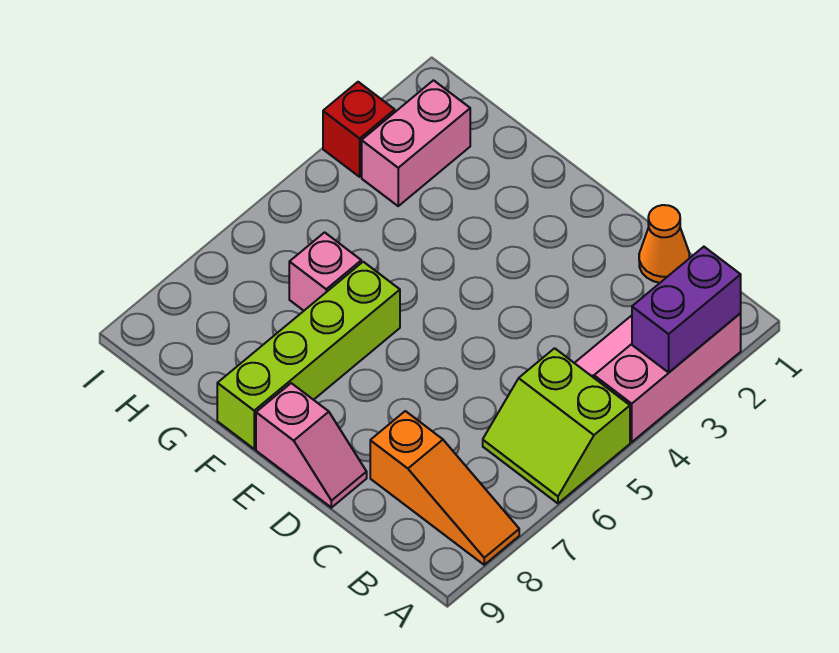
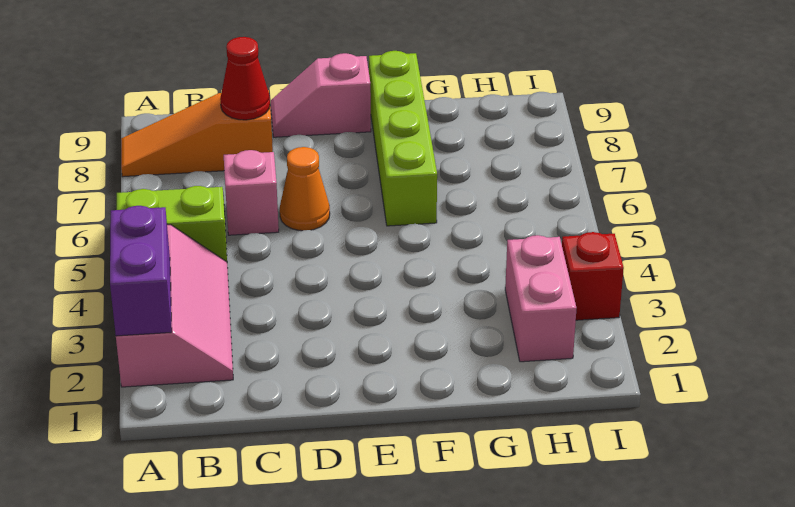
orange 1x1 cone [639,205,690,283] -> orange 1x1 cone moved to [280,147,330,231]
none -> red 1x1 cone [220,37,270,120]
pink 1x1 brick [289,232,361,311] -> pink 1x1 brick moved to [224,150,279,235]

